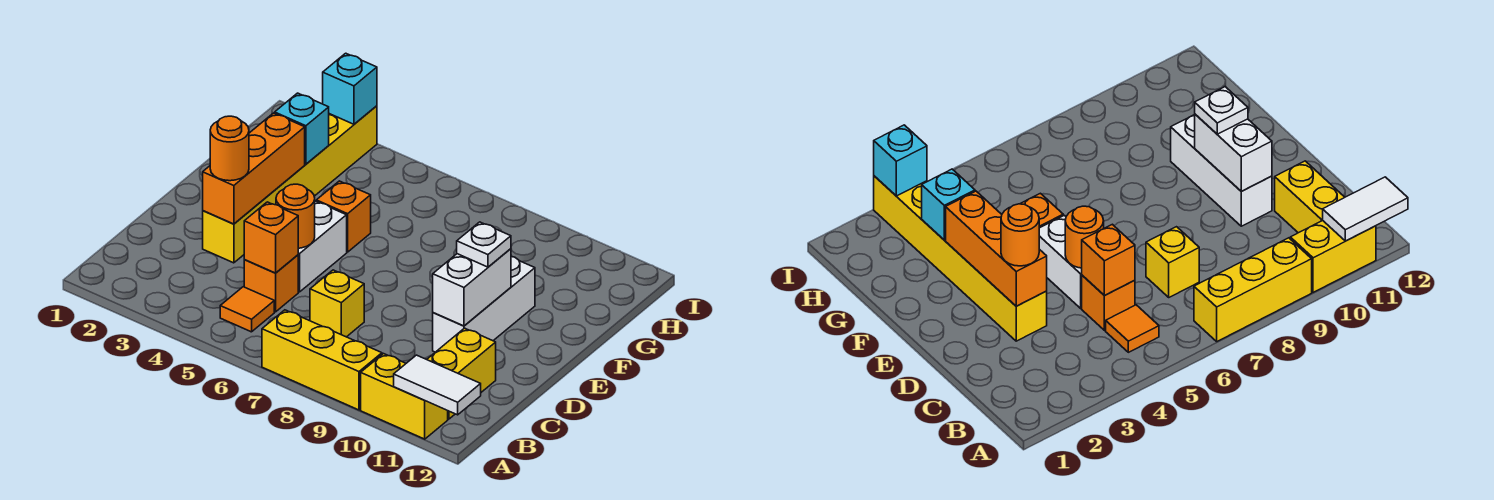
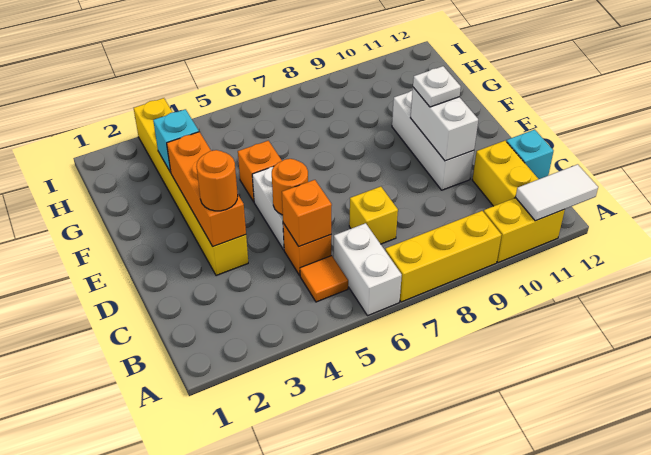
none -> white 1x2 brick [334,223,402,316]
cyan 1x1 brick [323,53,377,124] -> cyan 1x1 brick moved to [506,130,553,179]

